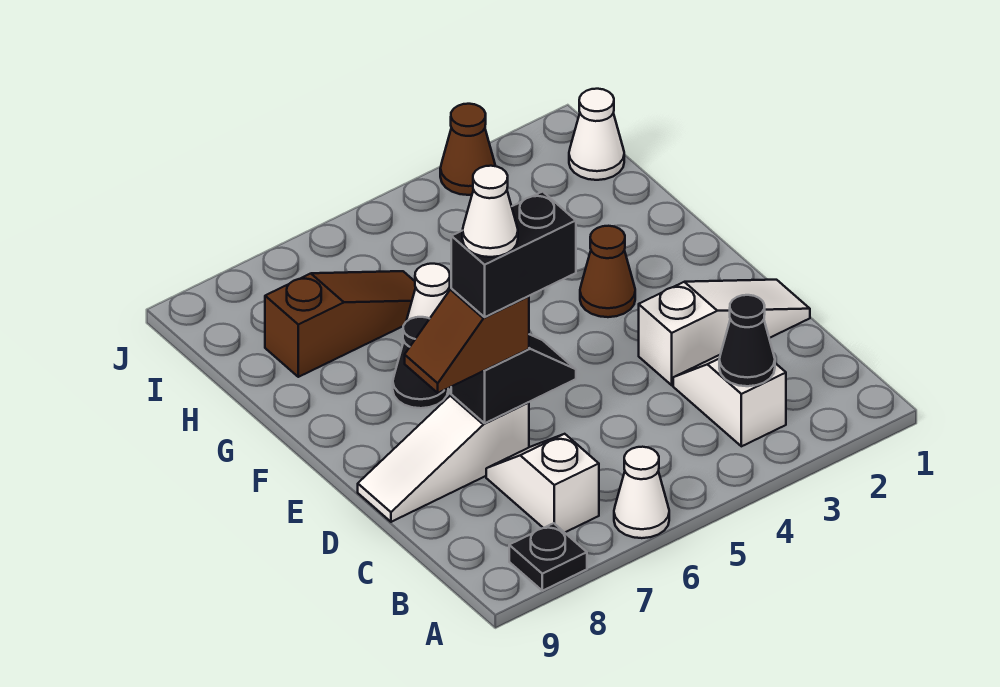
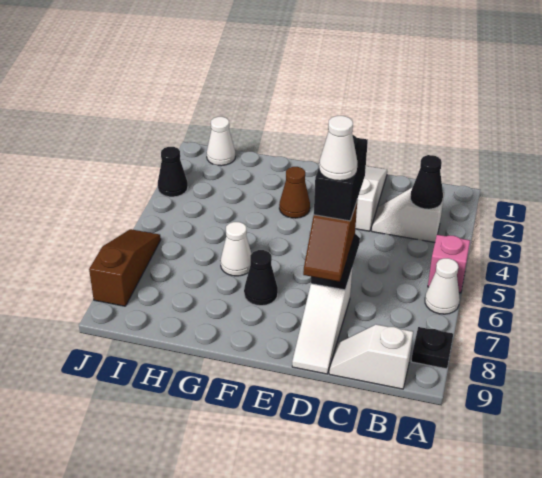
none -> pink 1x1 brick [428,235,470,293]
white 1x2 slope [486,434,599,533] -> white 1x2 slope moved to [329,324,413,389]
brown 1x3 slope [265,271,416,377] -> brown 1x3 slope moved to [89,229,161,306]
brown 1x1 cone [440,104,495,195] -> black 1x1 cone [158,147,188,197]

